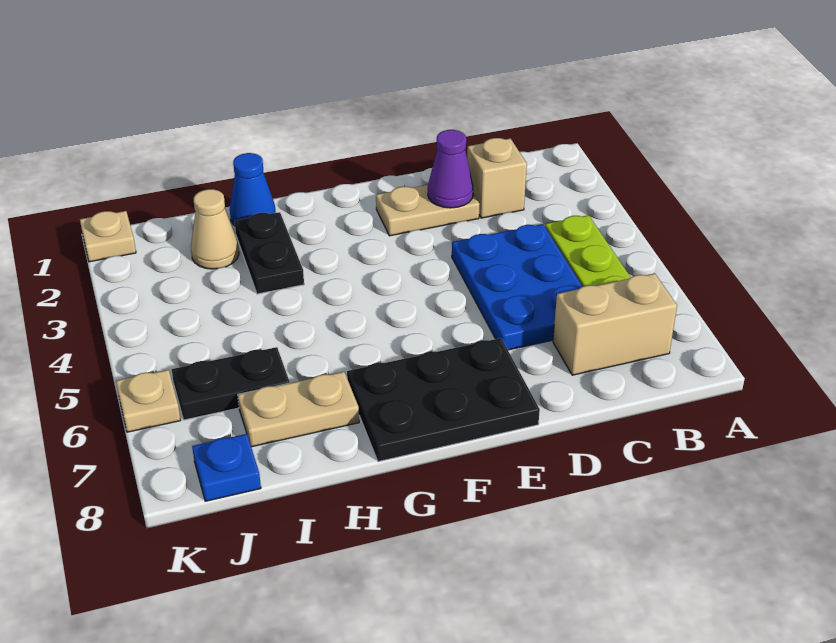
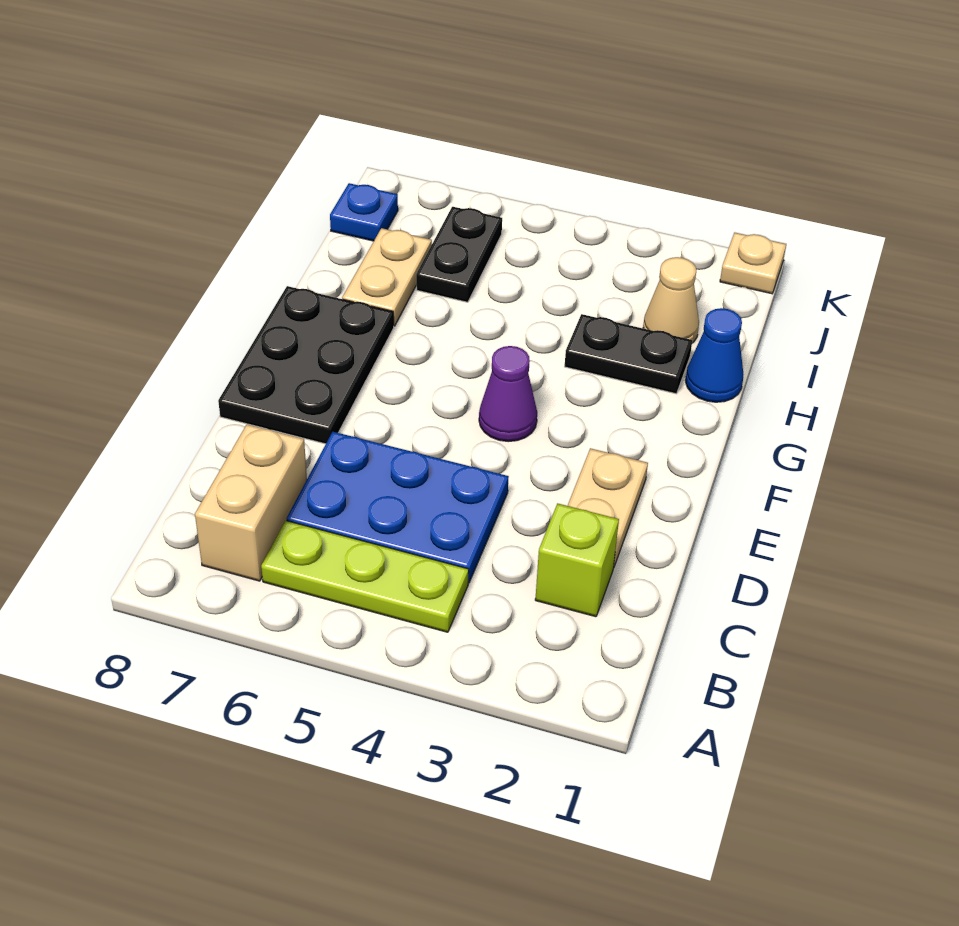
tan 1x1 brick [467,138,527,218] -> lime 1x1 brick [535,503,619,617]
purple 1x1 cone [428,130,473,208] -> purple 1x1 cone moved to [479,346,537,442]
tan 1x1 plate [116,370,181,432] -> none

